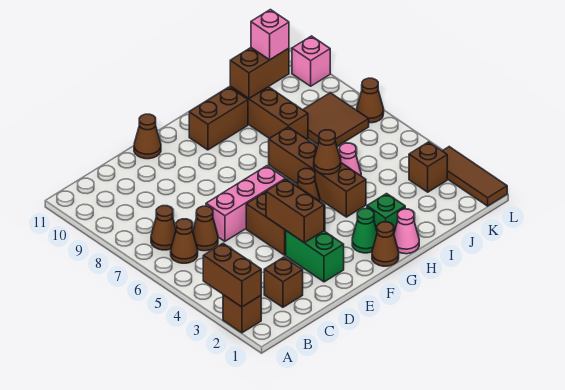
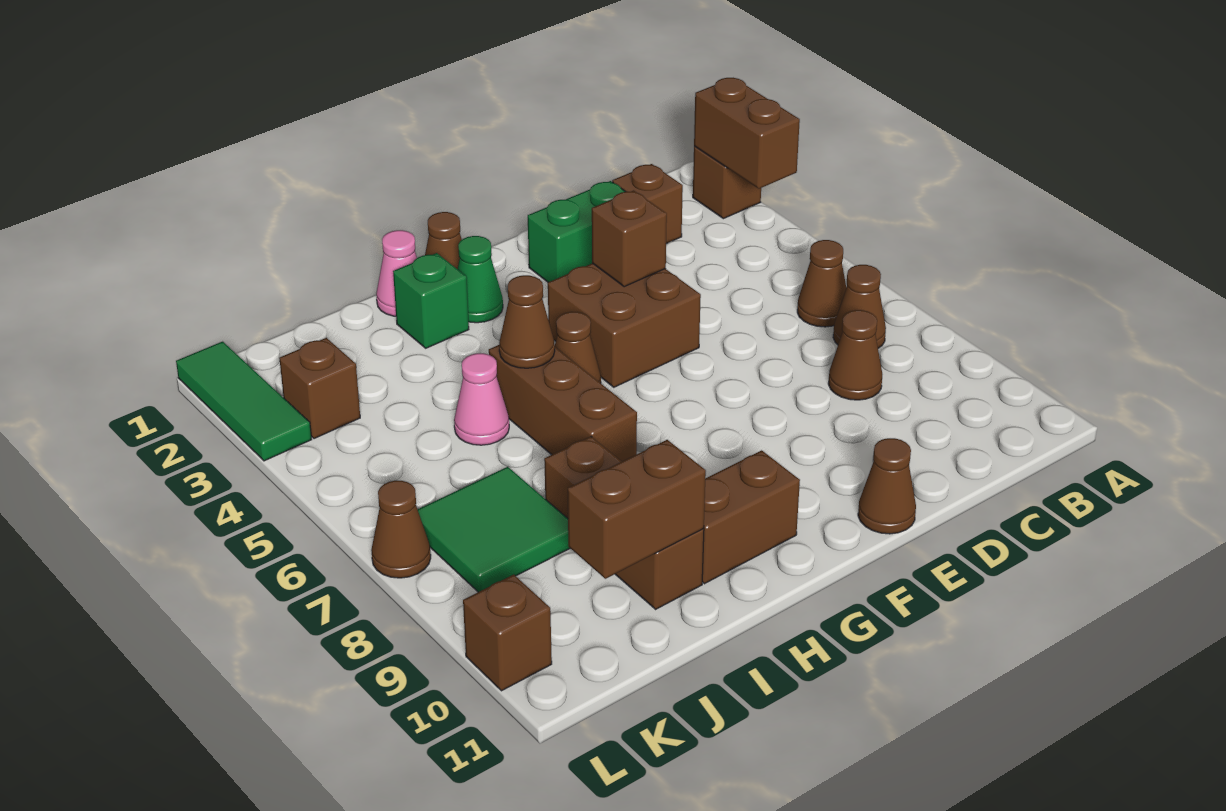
brown 1x1 cone [193,206,218,251] -> brown 1x1 cone moved to [828,310,882,400]
pink 1x3 brick [206,166,285,241] -> none
green 1x2 brick [286,231,344,282] -> green 1x2 brick turned to [528,181,626,282]
brown 1x2 brick [266,179,324,243] -> brown 1x1 brick [592,190,667,287]
brown 1x4 brick [269,127,366,217] -> brown 1x3 brick [489,345,637,461]
brown 2x2 tile [303,93,369,146] -> green 2x2 tile [418,467,570,592]
pink 1x1 brick [251,10,289,60] -> none
brown 1x3 tile [443,147,507,206] -> green 1x3 tile [176,342,312,461]
pink 1x1 brick [292,36,330,86] -> brown 1x1 brick [463,575,552,691]

